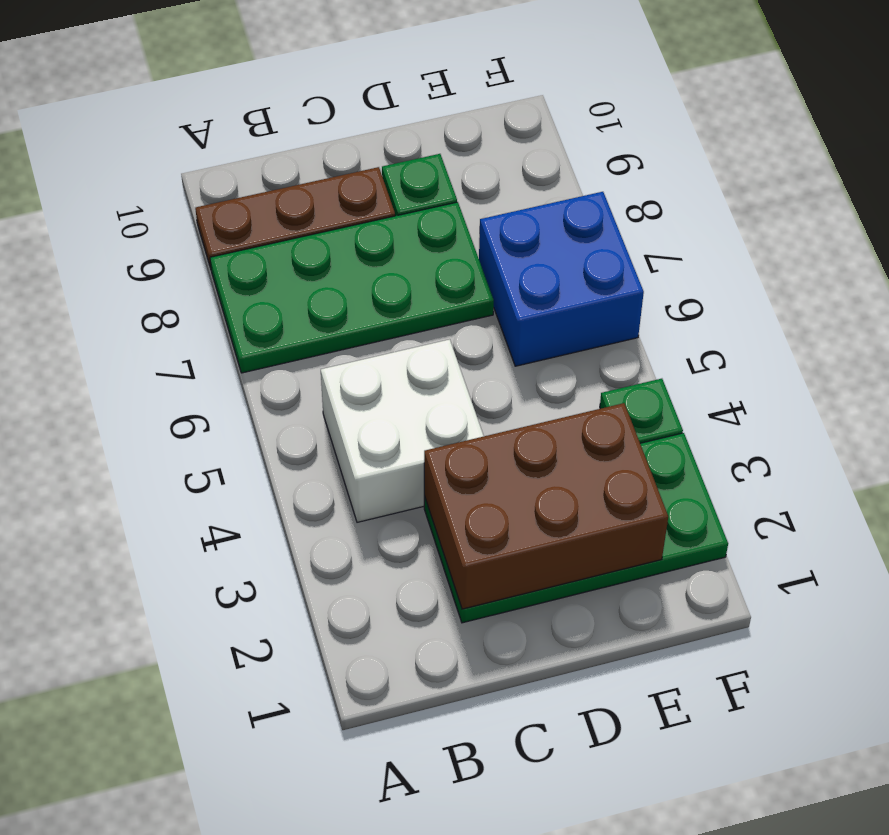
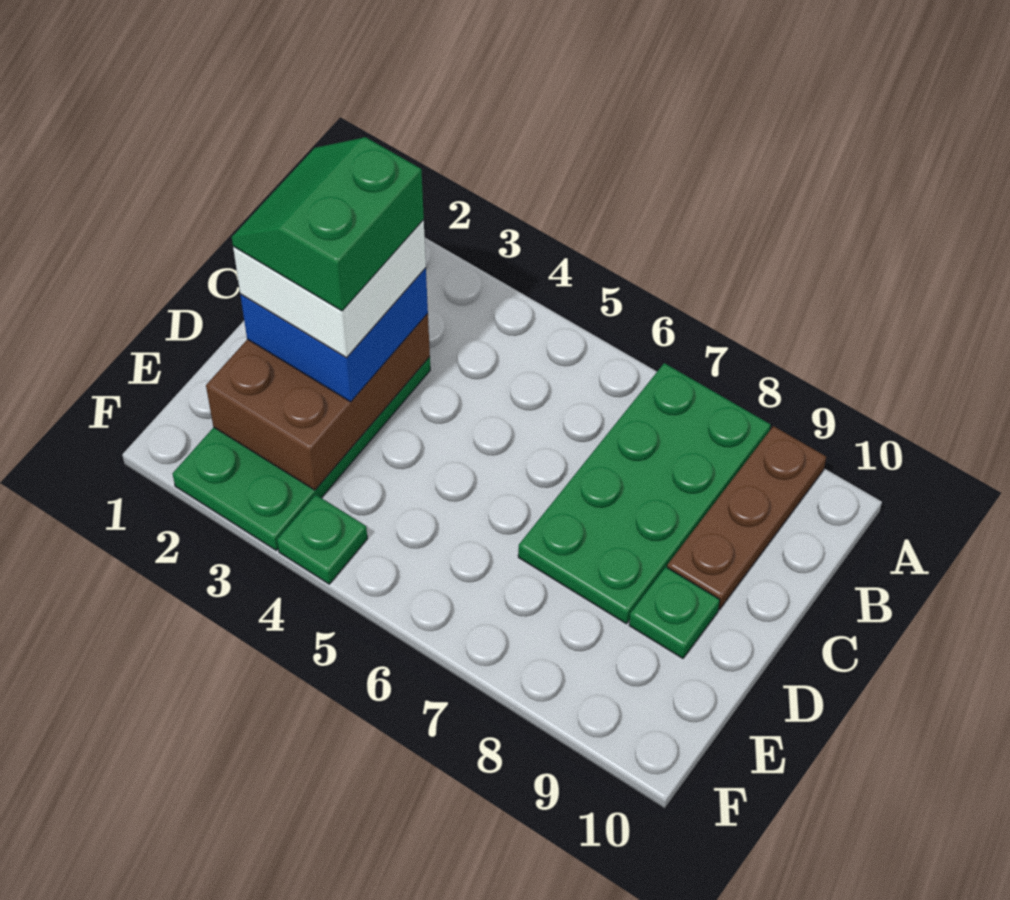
white 2x2 brick [321,339,484,522] -> white 2x2 brick moved to [233,220,426,358]
none -> green 2x2 slope [232,137,424,311]
blue 2x2 brick [479,192,644,366] -> blue 2x2 brick moved to [240,268,428,402]

